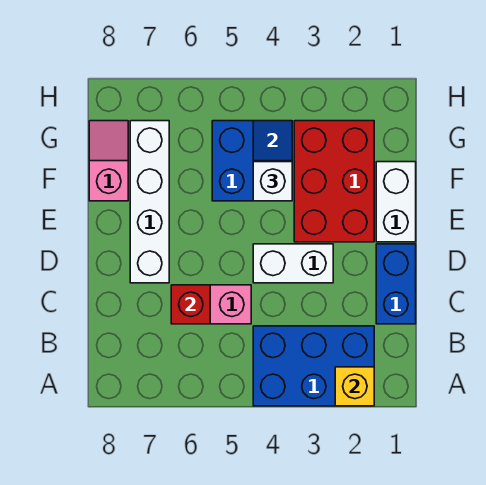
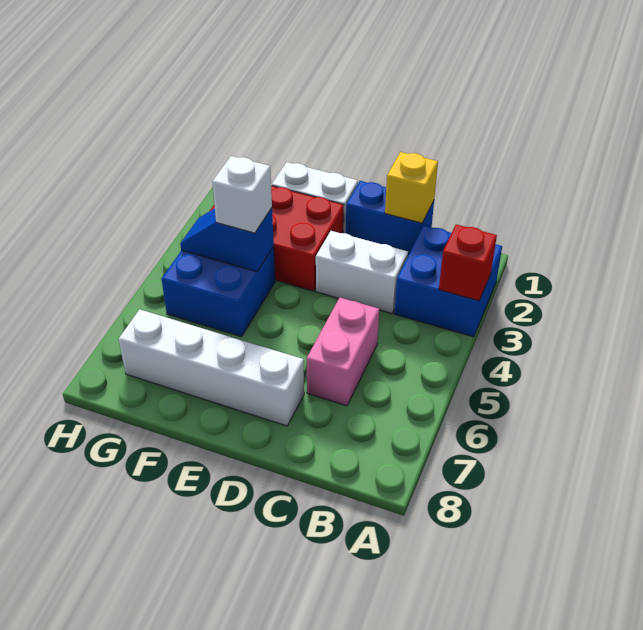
blue 2x3 brick [253,326,374,406] -> blue 2x2 brick [394,226,502,337]
yellow 1x1 brick [335,367,374,406] -> yellow 1x1 brick moved to [385,152,438,223]
red 1x1 brick [171,285,210,324] -> red 1x1 brick moved to [439,224,497,301]
white 1x2 brick [253,244,333,283] -> white 1x2 brick turned to [316,231,408,313]
pink 1x2 slope [89,121,128,201] -> none

